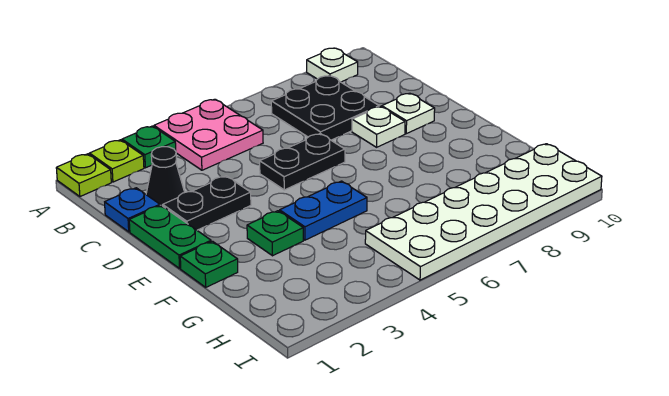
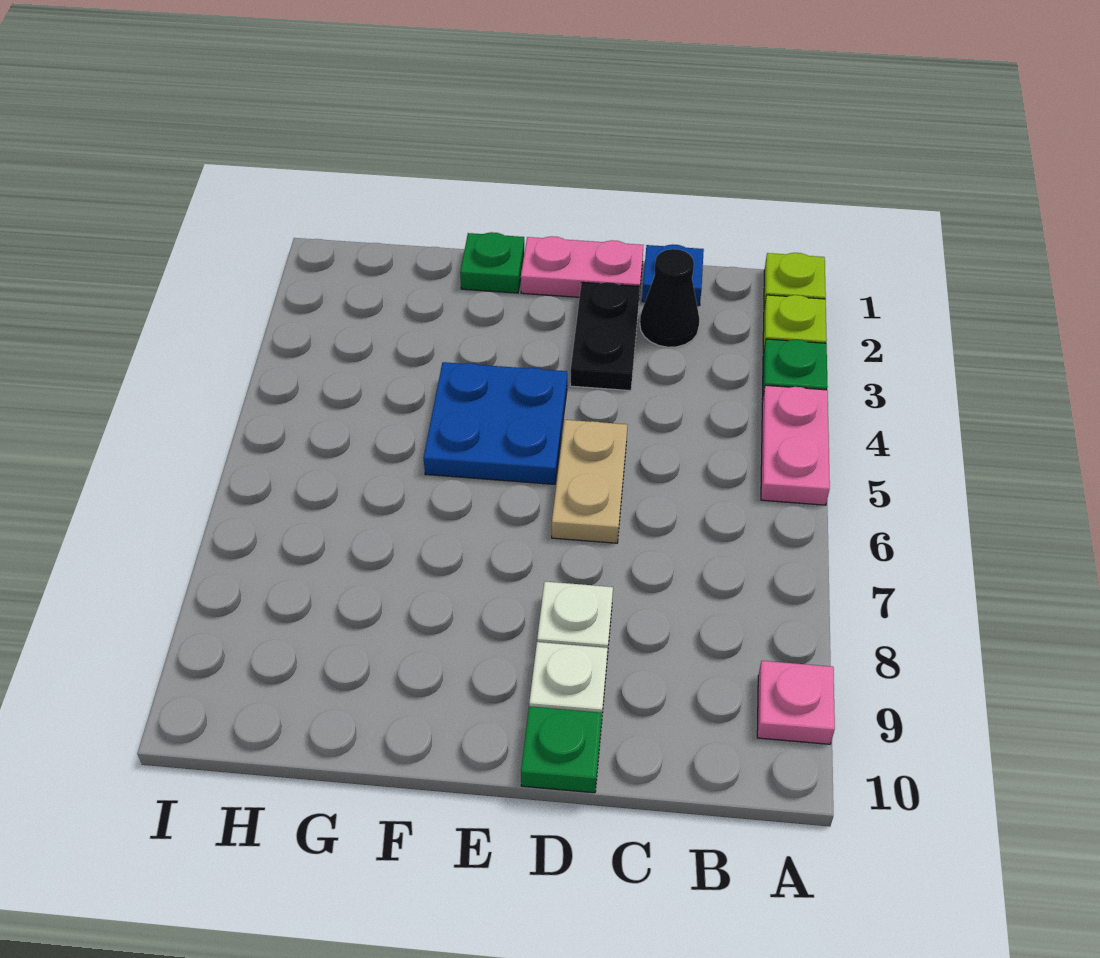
pink 2x2 plate [154,99,263,170] -> pink 1x2 plate [761,385,830,505]
white 1x1 plate [307,48,358,82] -> pink 1x1 plate [757,661,835,744]
black 2x2 plate [271,76,379,140] -> none
green 1x2 plate [129,205,211,268] -> pink 1x2 plate [521,236,643,297]
black 1x2 plate [260,134,345,190] -> tan 1x2 plate [552,420,627,543]
green 1x1 plate [247,211,303,256] -> green 1x1 plate moved to [521,706,602,793]
blue 1x2 plate [280,181,367,240] -> blue 2x2 plate [424,362,567,484]
white 2x6 plate [365,144,602,280] -> none

